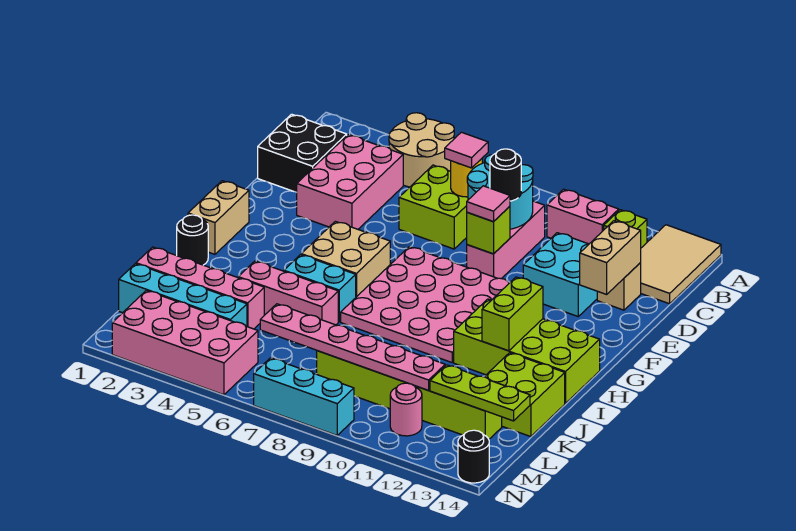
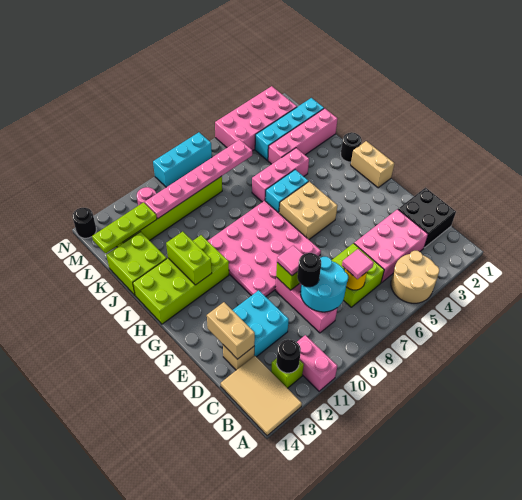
pink 1x2 brick [547,189,619,244] -> pink 1x2 brick turned to [297,335,337,391]
none -> black 1x1 round brick [277,339,301,373]
pink 2x3 brick [297,135,403,229] -> pink 2x3 brick turned to [354,209,428,283]

